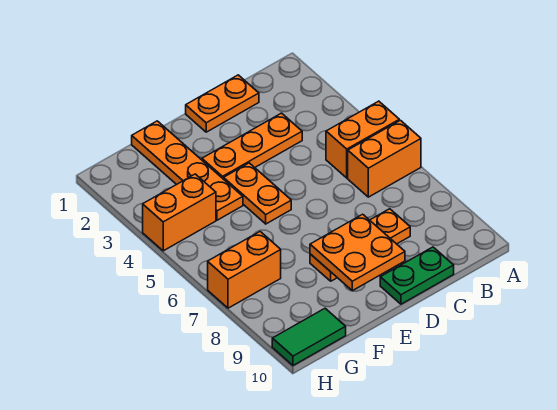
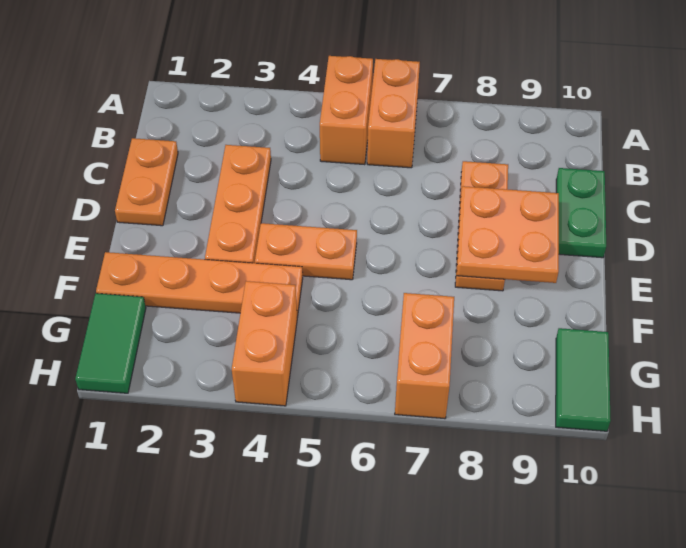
none -> green 1x2 tile [75,293,146,393]

